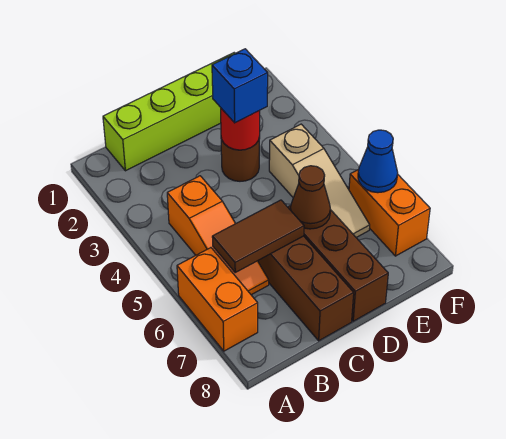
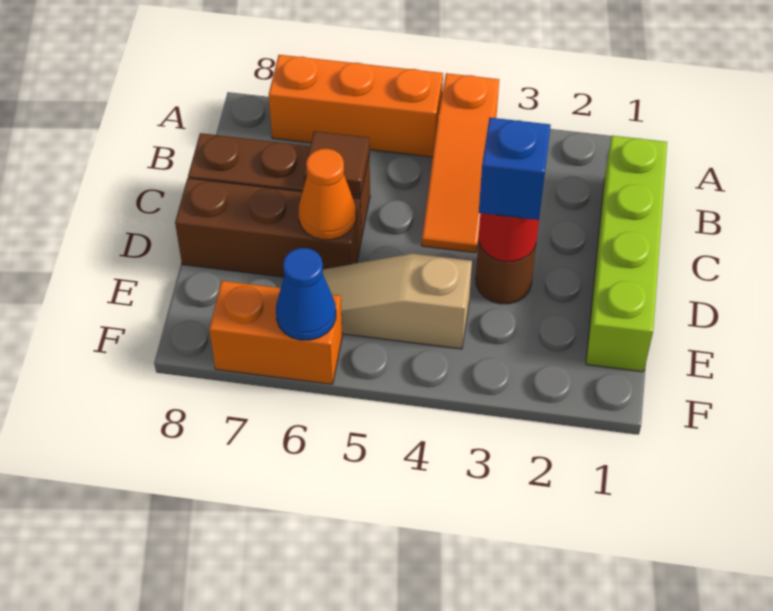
orange 1x2 brick [177,248,258,351] -> orange 1x3 brick [269,55,443,157]
orange 1x3 slope [167,176,269,295] -> orange 1x3 slope turned to [422,73,499,253]
brown 1x2 tile [212,200,304,272] -> brown 1x1 tile [304,131,370,196]
brown 1x1 cone [290,166,330,229] -> orange 1x1 cone [298,149,356,240]

